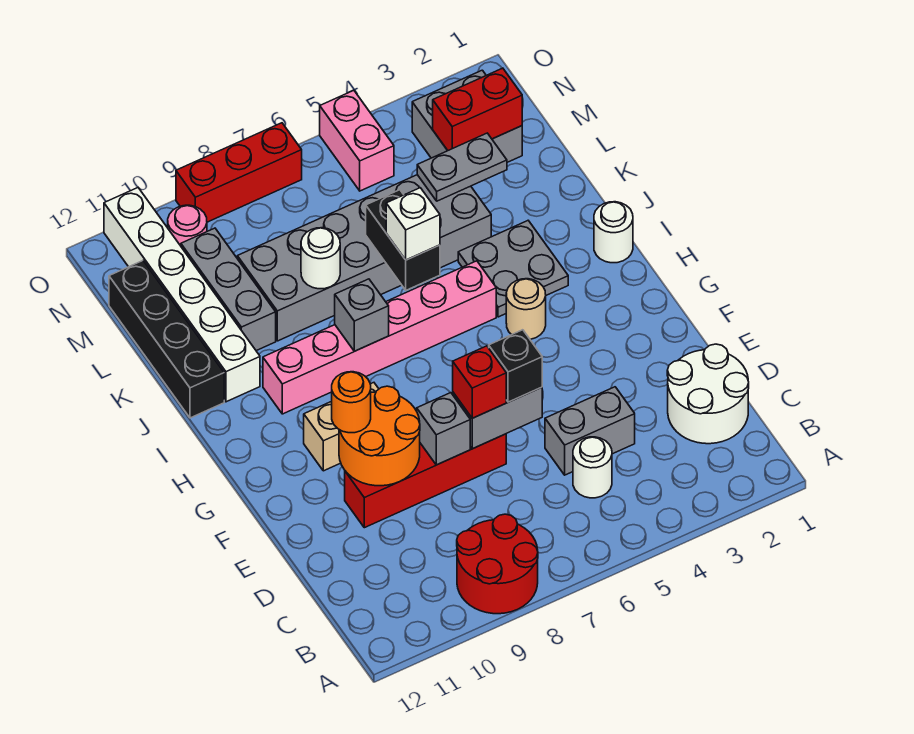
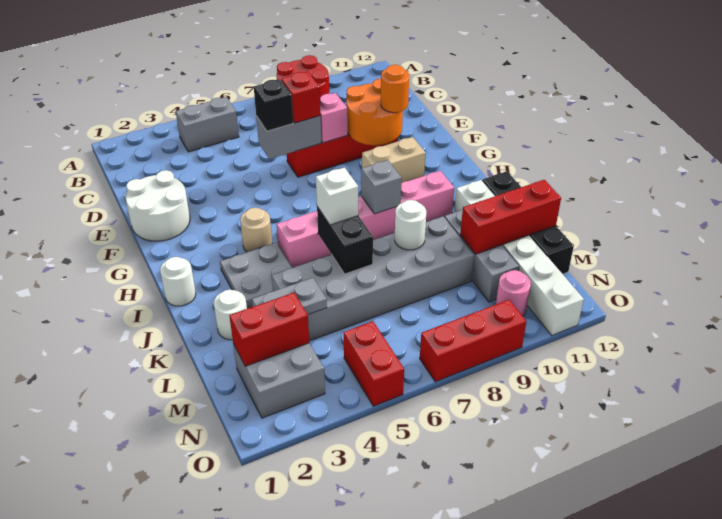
white 2x2 round brick [667,344,749,444] -> white 2x2 round brick moved to [126,170,190,241]
white 1x1 round brick [573,437,612,498] -> white 1x1 round brick moved to [214,290,247,340]
grey 1x2 brick [545,387,635,475] -> grey 1x2 brick moved to [176,97,239,152]
grey 1x1 brick [417,393,470,465] -> pink 1x1 brick [320,93,348,143]
none -> red 1x3 brick [460,180,561,254]
pink 1x2 brick [320,90,394,191] -> red 1x2 brick [344,321,404,406]

